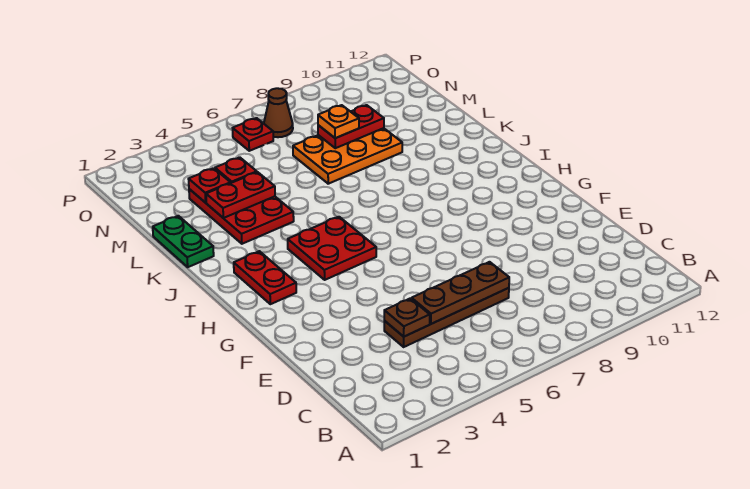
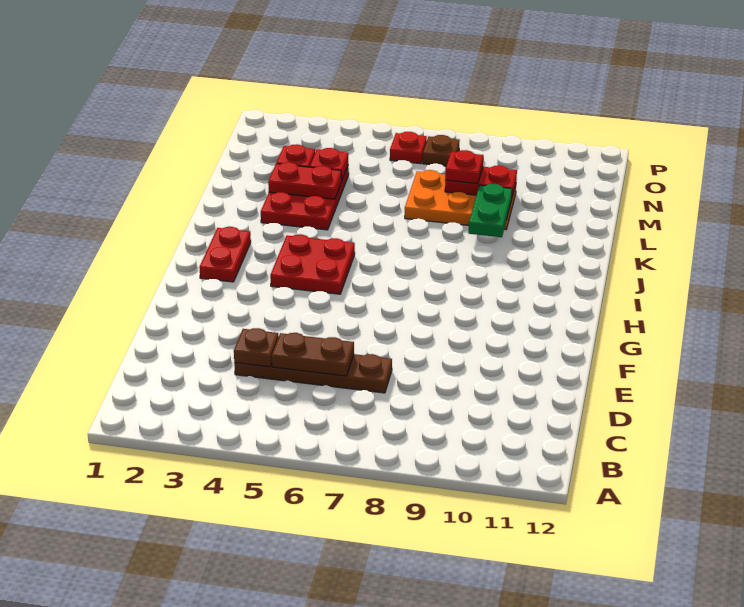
brown 1x3 plate [412,262,509,324] -> brown 1x2 plate [272,333,354,376]
green 1x2 plate [153,216,214,267] -> green 1x2 plate moved to [469,184,512,237]
orange 1x1 plate [318,105,359,138] -> red 1x1 plate [445,150,483,184]
brown 1x1 cone [264,88,293,137] -> brown 1x1 plate [423,135,460,166]

